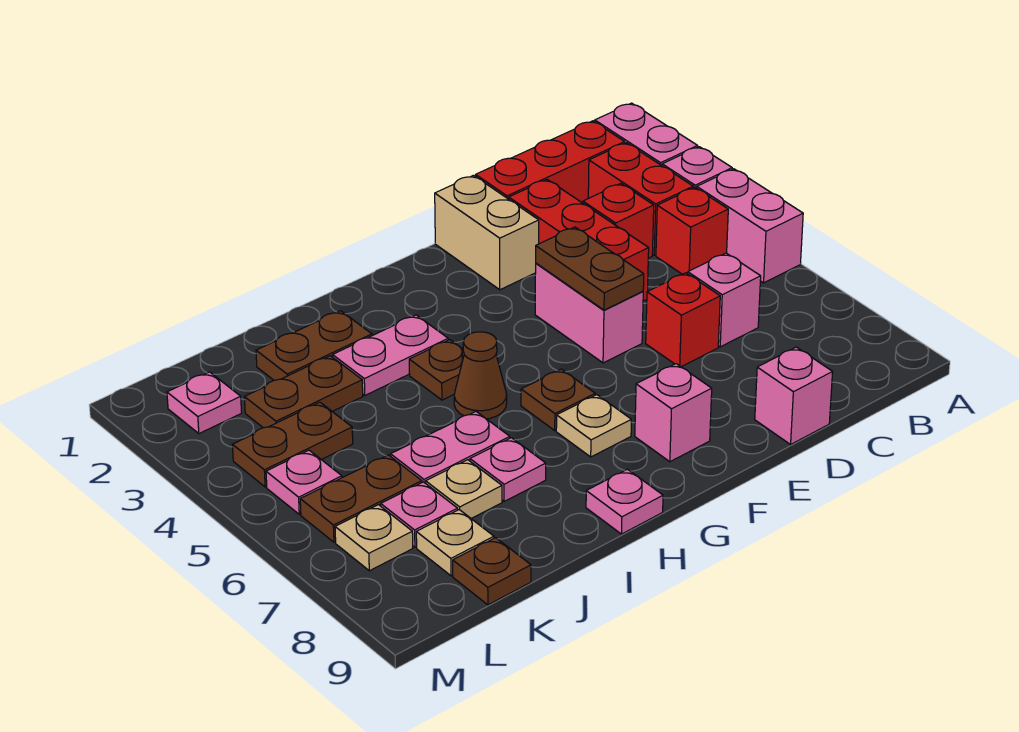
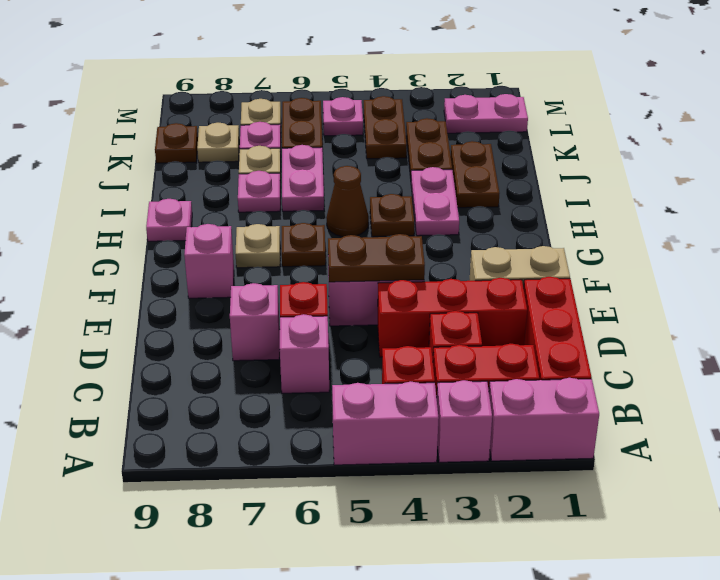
pink 1x1 brick [755,347,833,444] -> pink 1x1 brick moved to [230,283,280,361]
pink 1x1 plate [167,372,242,433] -> pink 1x2 plate [444,94,528,133]

